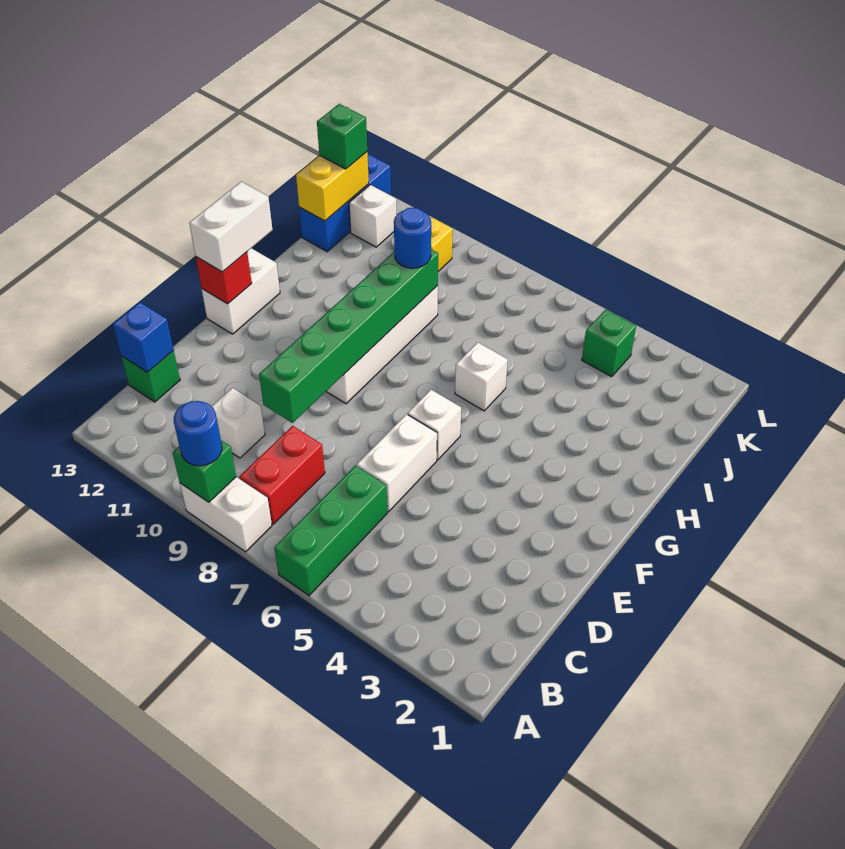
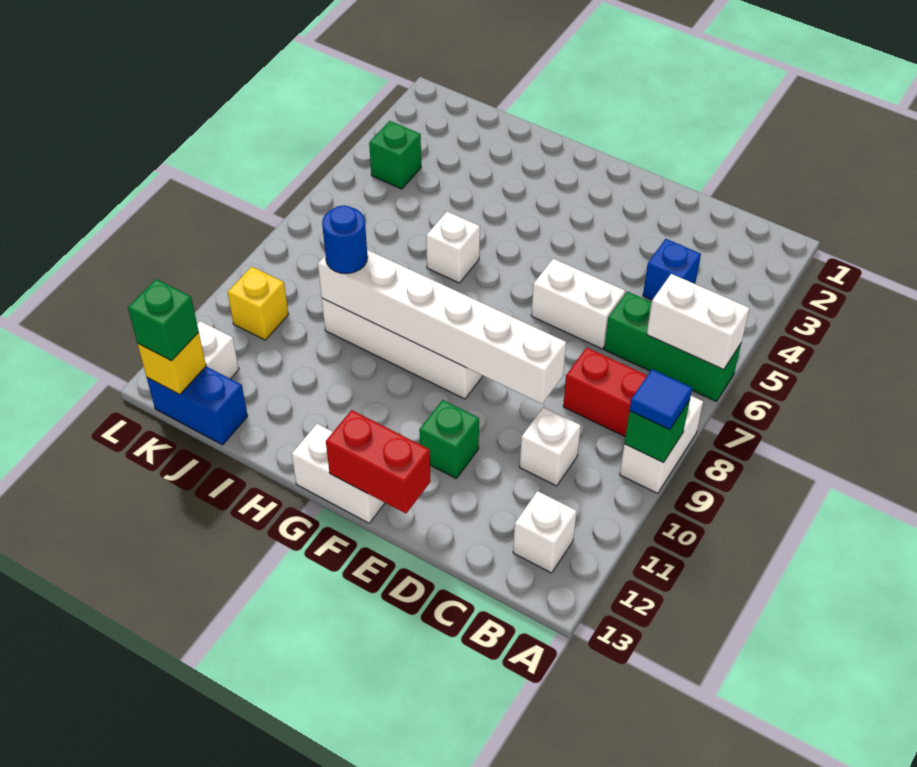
blue 1x1 round brick [174,401,222,466] -> blue 1x1 tile [629,369,692,430]
green 1x1 brick [121,351,180,402] -> green 1x1 brick moved to [419,400,479,478]
blue 1x1 brick [113,302,174,372] -> blue 1x1 brick moved to [643,239,701,300]
green 1x6 brick [259,250,438,423] -> white 1x6 brick [318,250,566,404]
white 1x1 brick [408,390,461,460] -> white 1x1 brick moved to [513,491,577,573]
red 1x1 brick [196,252,252,304] -> red 1x2 brick [326,410,431,513]
white 1x2 brick [189,182,272,272] -> white 1x2 brick moved to [647,274,750,370]
blue 1x3 brick [299,154,391,252] -> blue 1x2 brick [147,367,248,445]
yellow 1x2 brick [296,152,369,221] -> yellow 1x1 brick [137,332,206,394]

